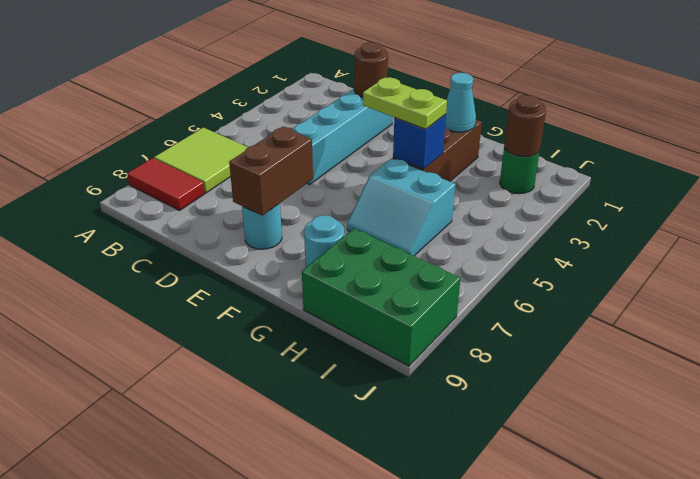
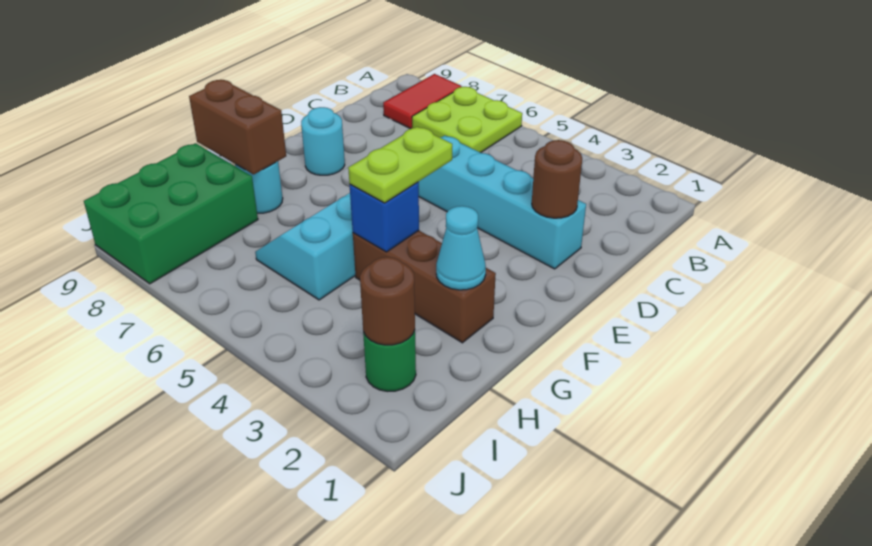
lime 2x2 tile [154,128,248,193] -> lime 2x2 plate [412,87,522,153]
brown 1x2 brick [229,127,313,216] -> brown 1x2 brick moved to [189,80,286,174]

